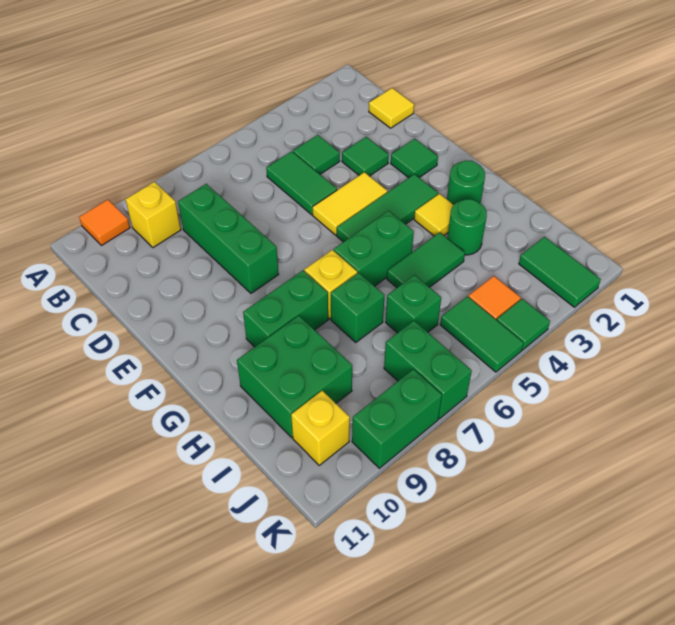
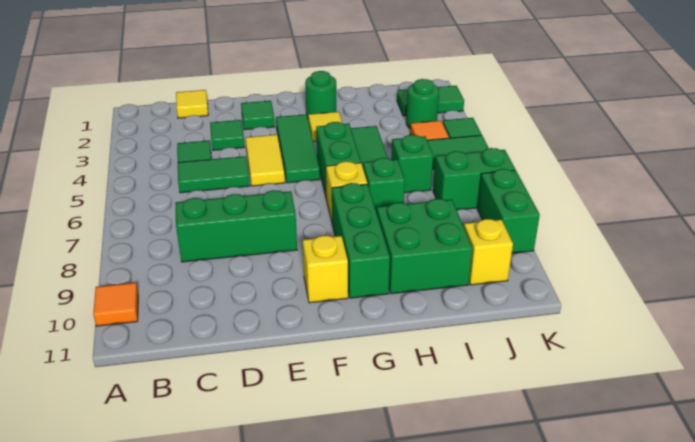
yellow 1x1 brick [126,182,181,248] -> yellow 1x1 brick moved to [303,235,348,303]
green 1x2 brick [243,271,328,347] -> green 1x3 brick [332,183,390,298]
green 1x1 round brick [447,199,487,255] -> green 1x1 round brick moved to [406,79,439,128]

